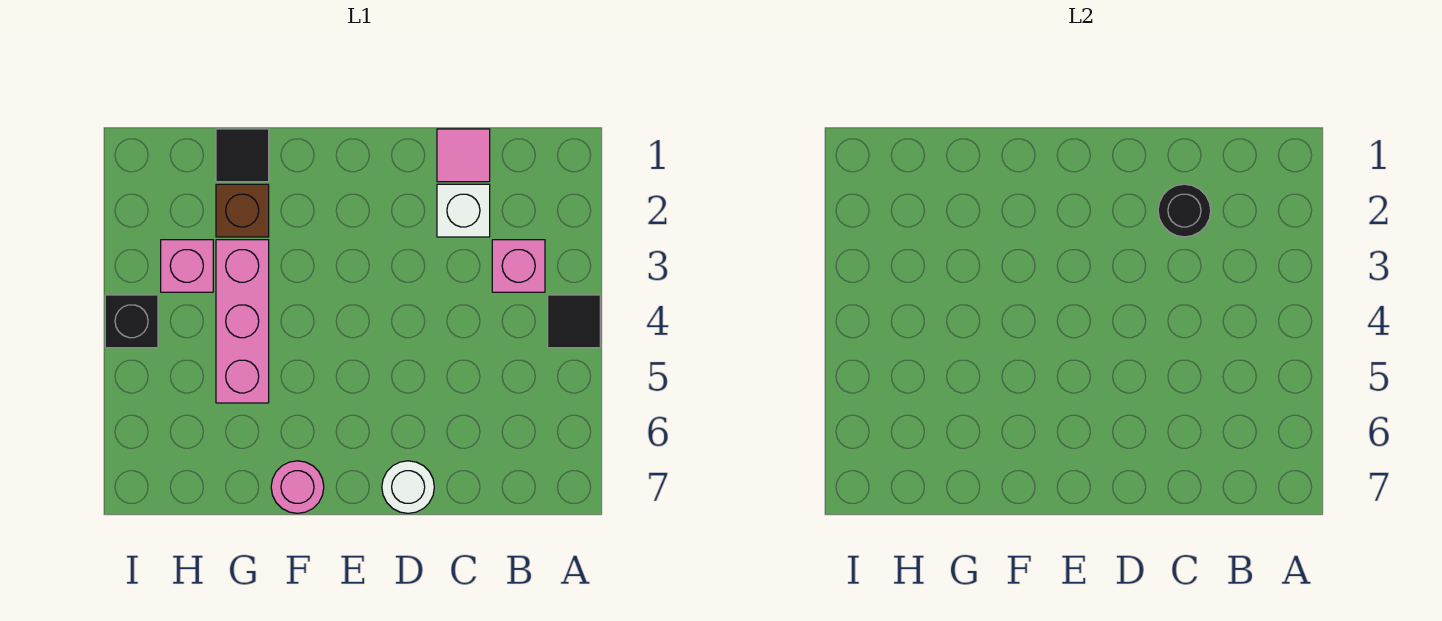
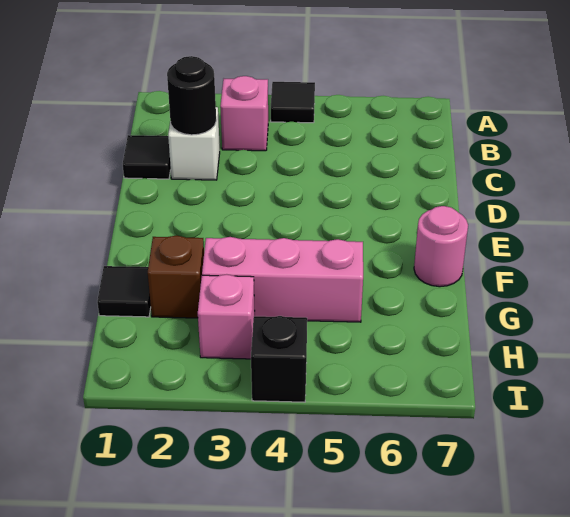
pink 1x1 tile [437,129,490,182] -> black 1x1 tile [123,135,171,179]
white 1x1 round brick [382,461,434,513] -> none

